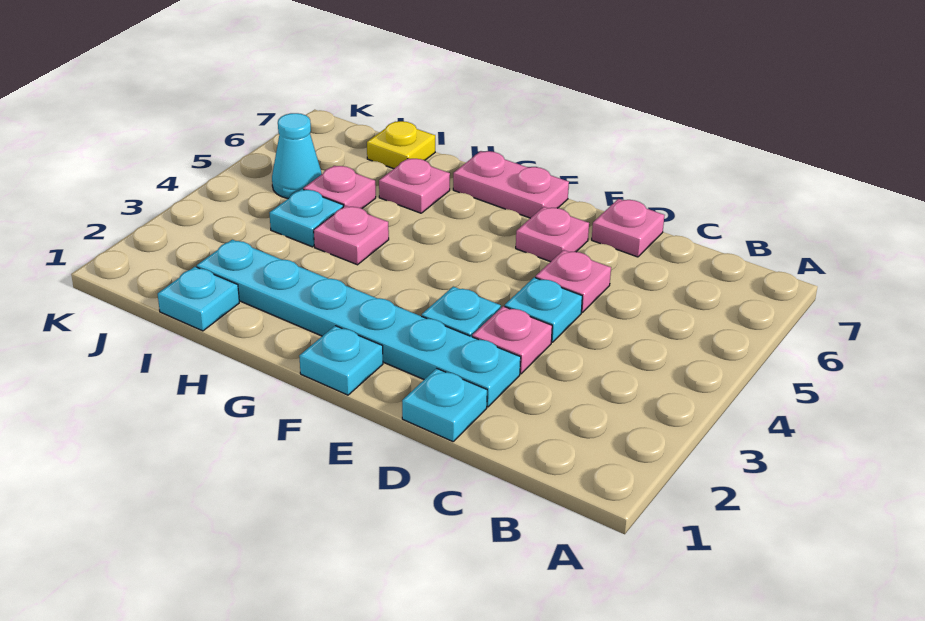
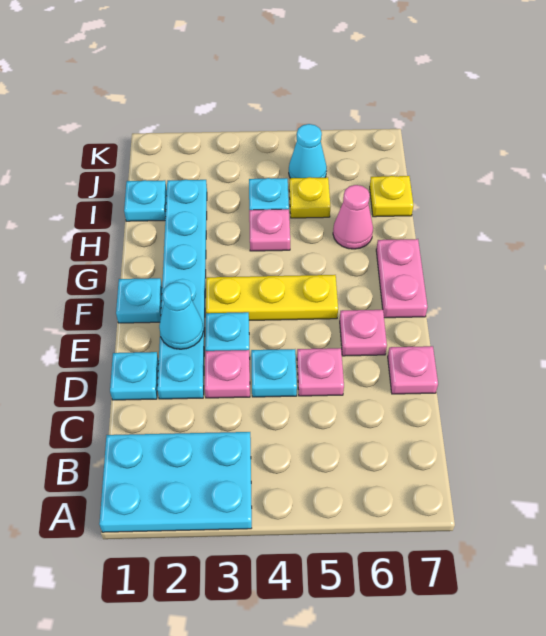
none -> cyan 2x3 plate [99,432,252,532]
none -> cyan 1x1 cone [159,282,203,349]
none -> yellow 1x3 plate [206,275,338,320]
pink 1x1 plate [379,158,450,213] -> pink 1x1 cone [333,185,373,249]
pink 1x1 plate [303,166,376,209] -> yellow 1x1 plate [289,177,330,218]

